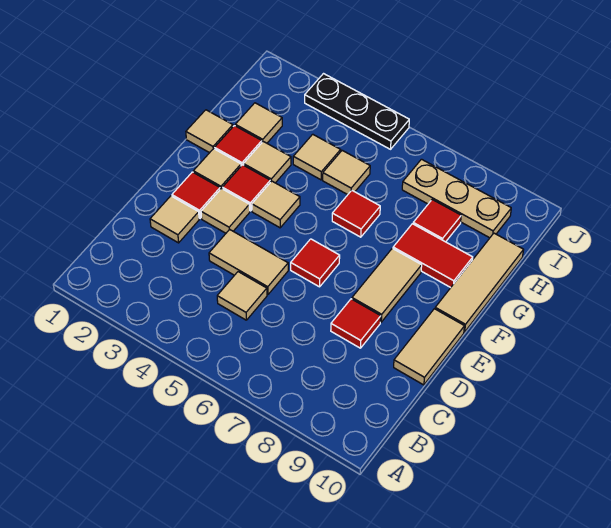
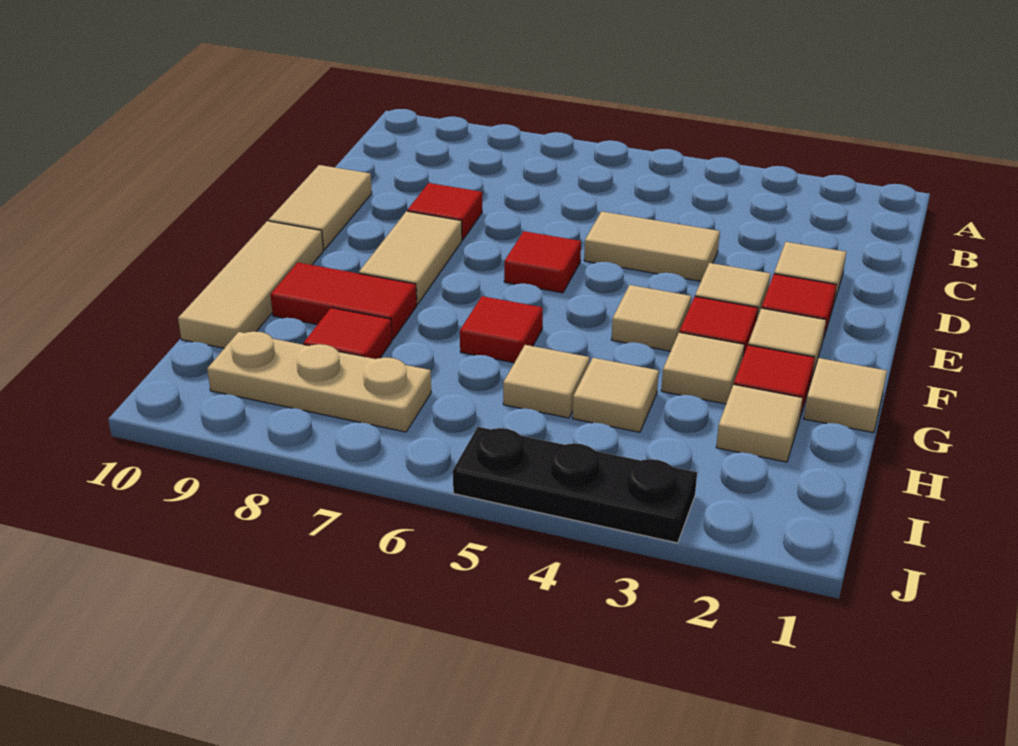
tan 1x1 tile [217,272,267,320] -> none

